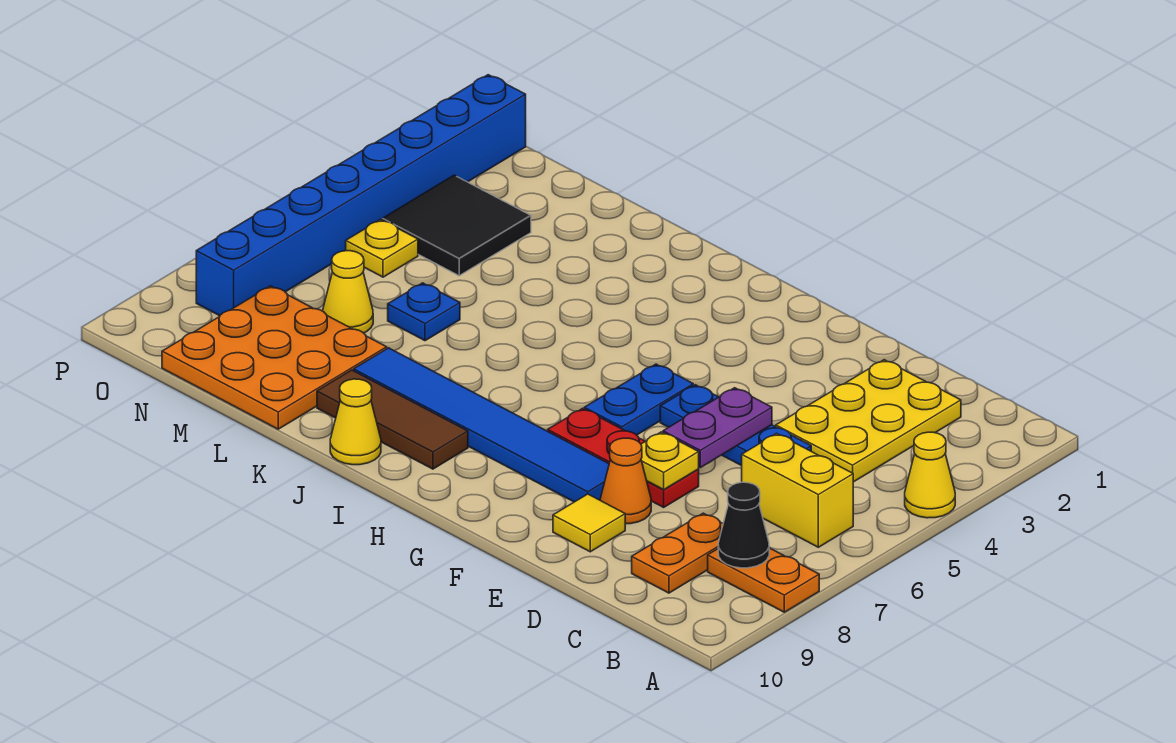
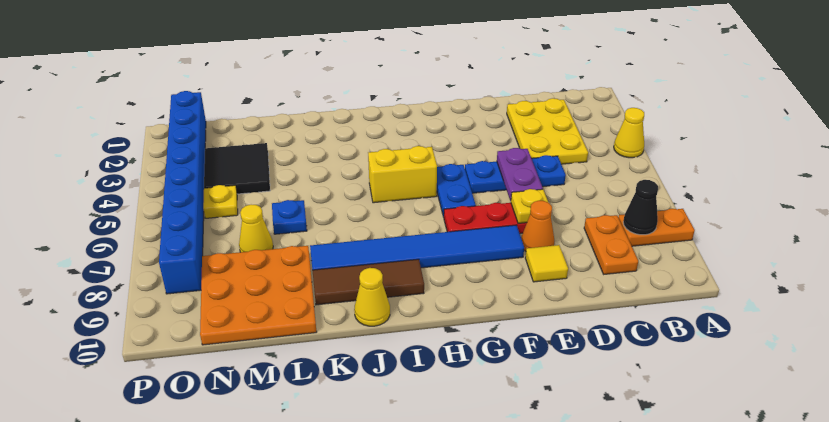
yellow 1x2 brick [742,433,853,547] -> yellow 1x2 brick moved to [368,146,437,203]

